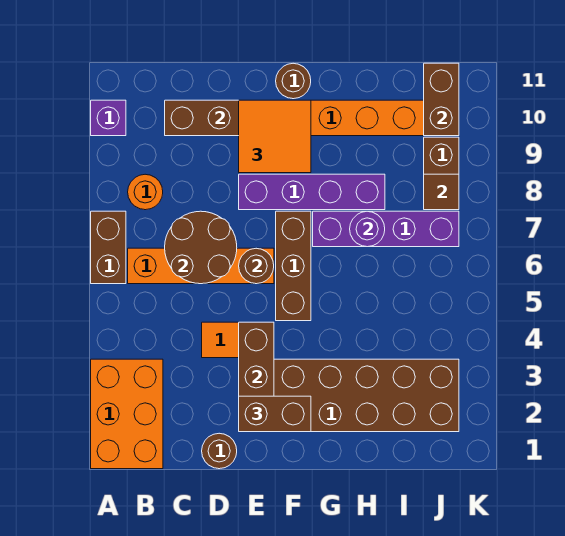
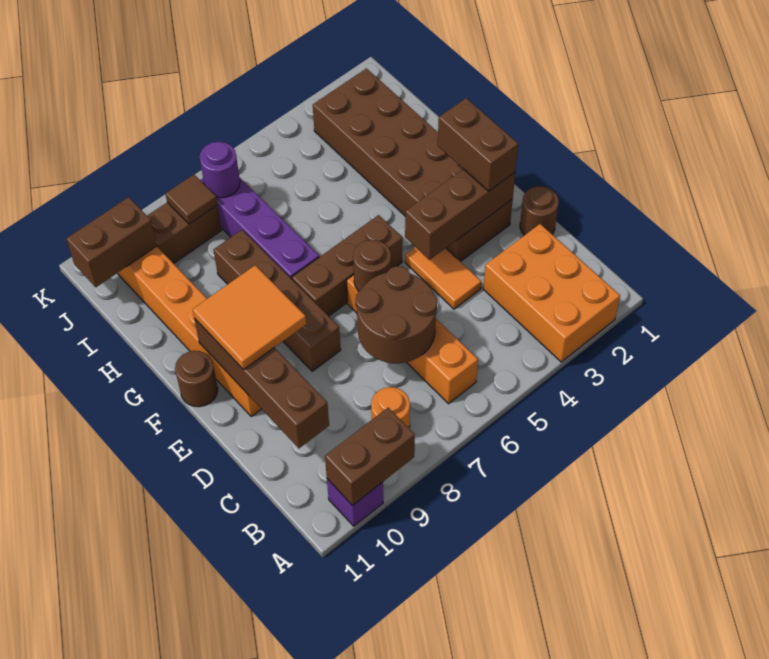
orange 2x3 brick [91,359,163,469] -> orange 2x3 brick turned to [483,224,620,362]
brown 1x2 brick [91,211,126,284] -> brown 1x2 brick moved to [325,408,415,506]
purple 1x4 brick [239,174,385,210] -> brown 1x4 brick [213,230,341,371]
purple 1x1 round brick [350,211,385,247] -> purple 1x1 round brick moved to [200,142,240,198]

